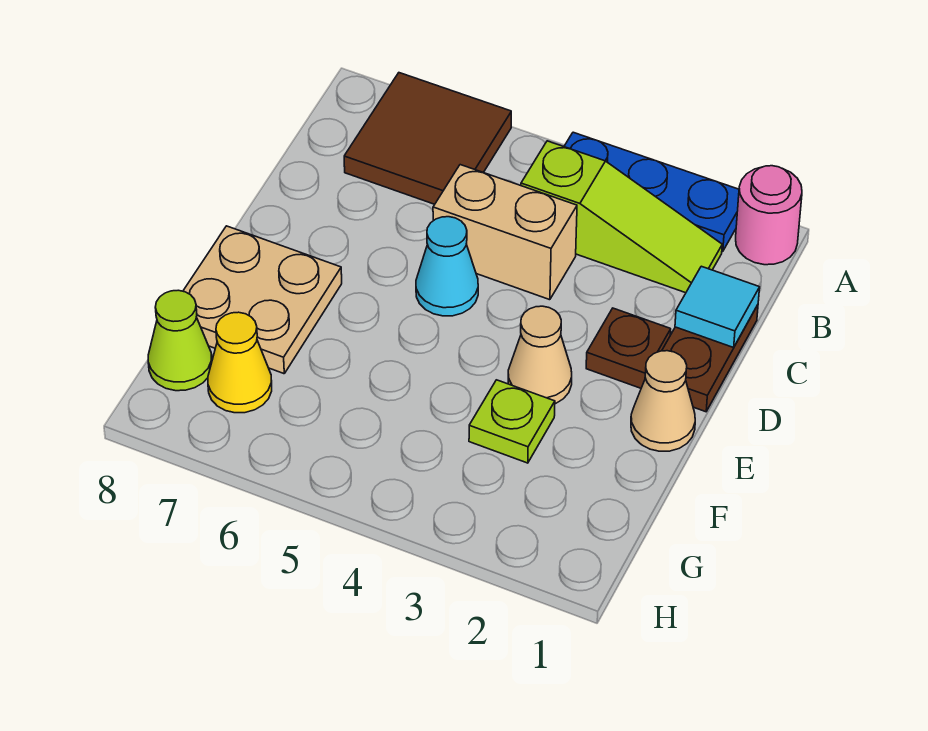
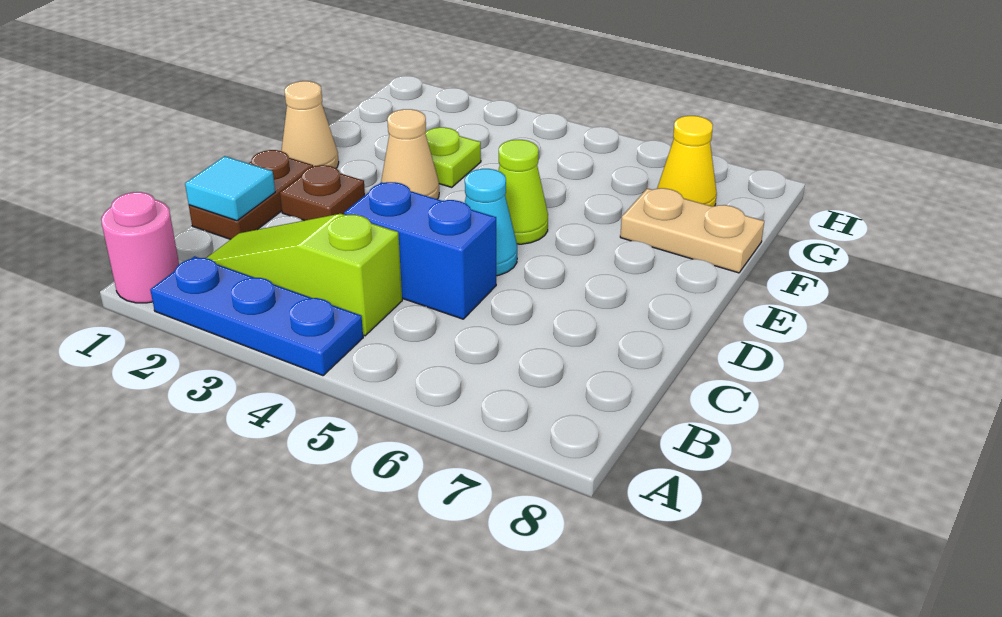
brown 2x2 tile [344,73,511,204] -> none
tan 1x2 brick [433,165,577,300] -> blue 1x2 brick [344,182,496,319]
tan 2x2 plate [183,226,342,374] -> tan 1x2 plate [620,188,764,273]
lime 1x1 cone [148,290,212,391] -> lime 1x1 cone moved to [498,140,548,244]

